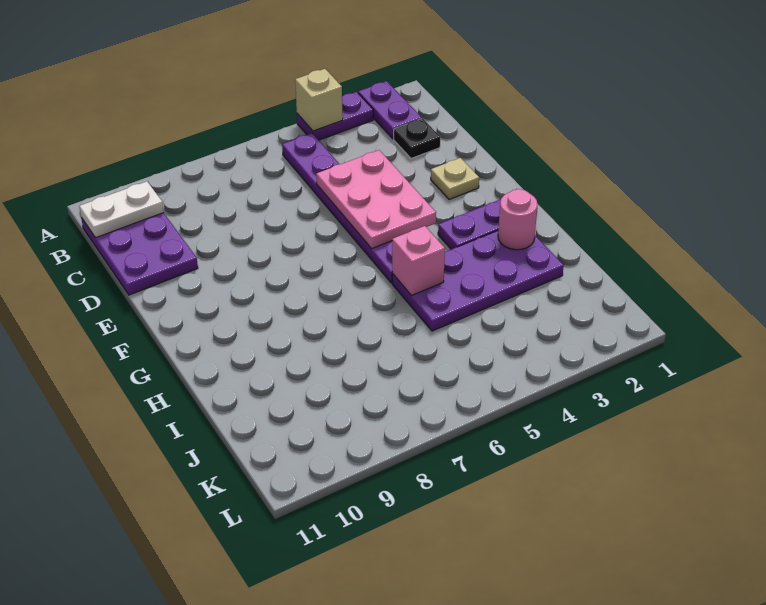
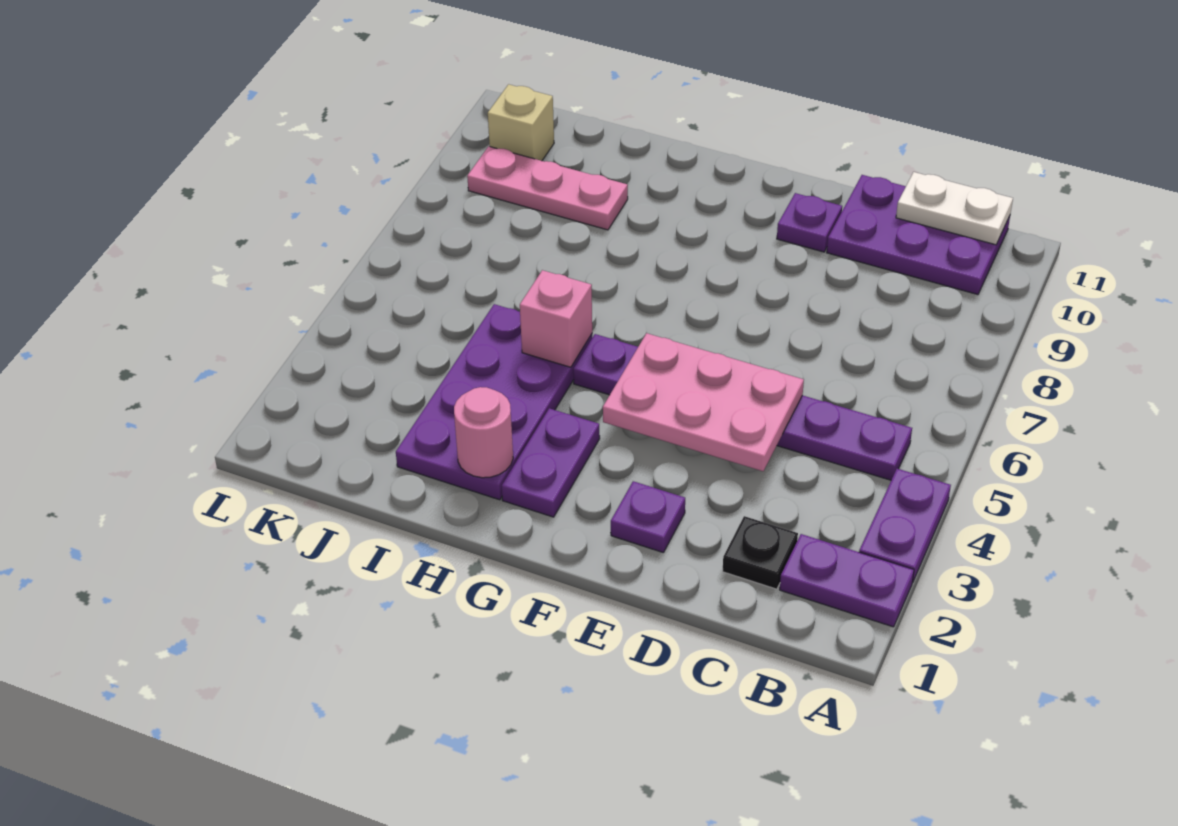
tan 1x1 brick [295,69,343,131] -> tan 1x1 brick moved to [488,84,554,161]
white 1x2 plate [79,181,164,238] -> white 1x2 plate turned to [896,172,1013,245]
tan 1x1 plate [431,158,479,200] -> purple 1x1 plate [611,481,685,553]
none -> purple 1x1 plate [777,193,842,252]
none -> pink 1x3 plate [467,146,628,230]

